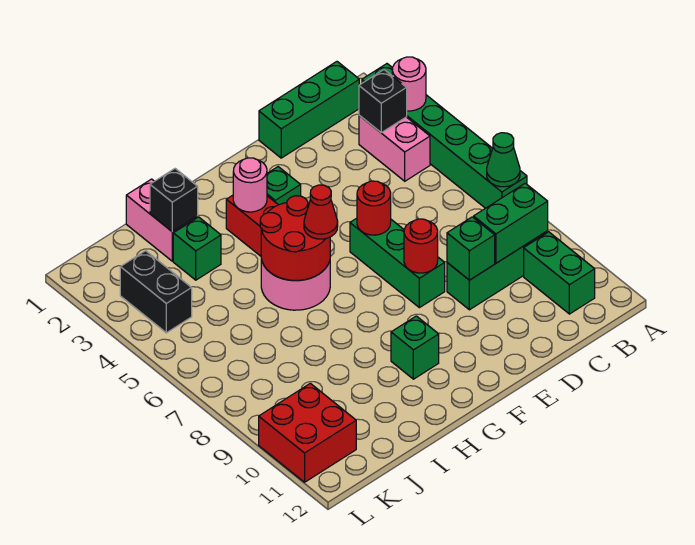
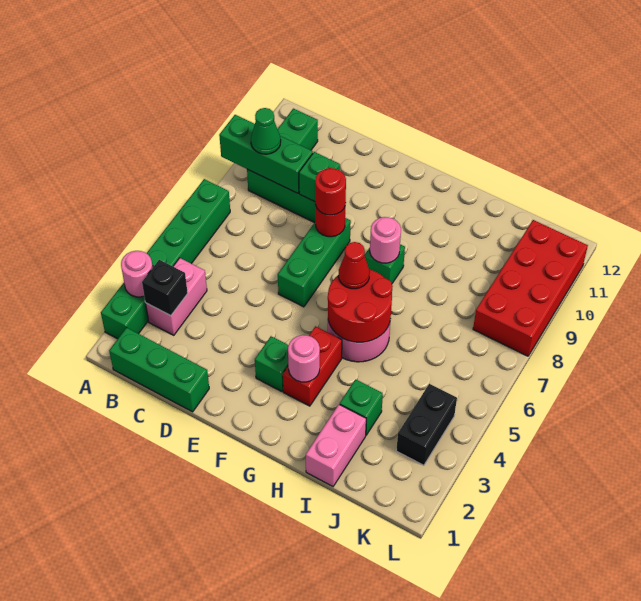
green 1x1 cone [487,133,520,187] -> green 1x1 cone moved to [251,108,281,154]
green 1x2 brick [474,183,548,263] -> green 1x3 brick [219,115,313,193]
red 1x1 round brick [357,181,391,235] -> red 1x1 round brick moved to [315,168,346,215]
none -> pink 1x1 round brick [370,217,401,263]
green 1x1 brick [391,316,439,379] -> green 1x1 brick moved to [364,244,405,283]
black 1x1 brick [150,169,198,232] -> none
red 2x2 brick [259,383,356,482] -> red 2x4 brick [473,220,588,356]

